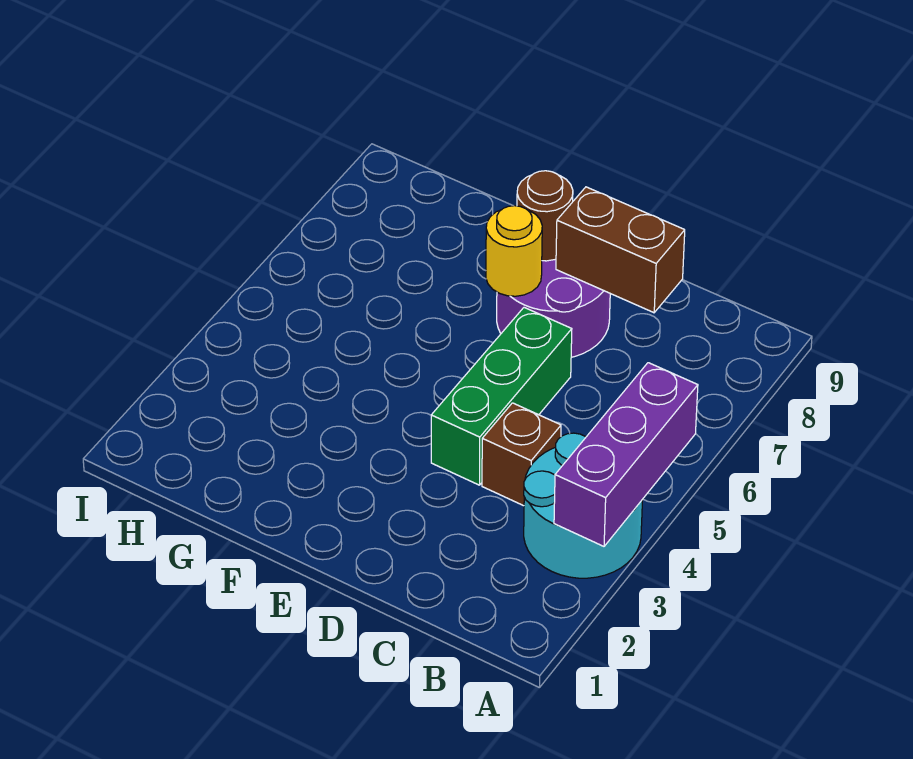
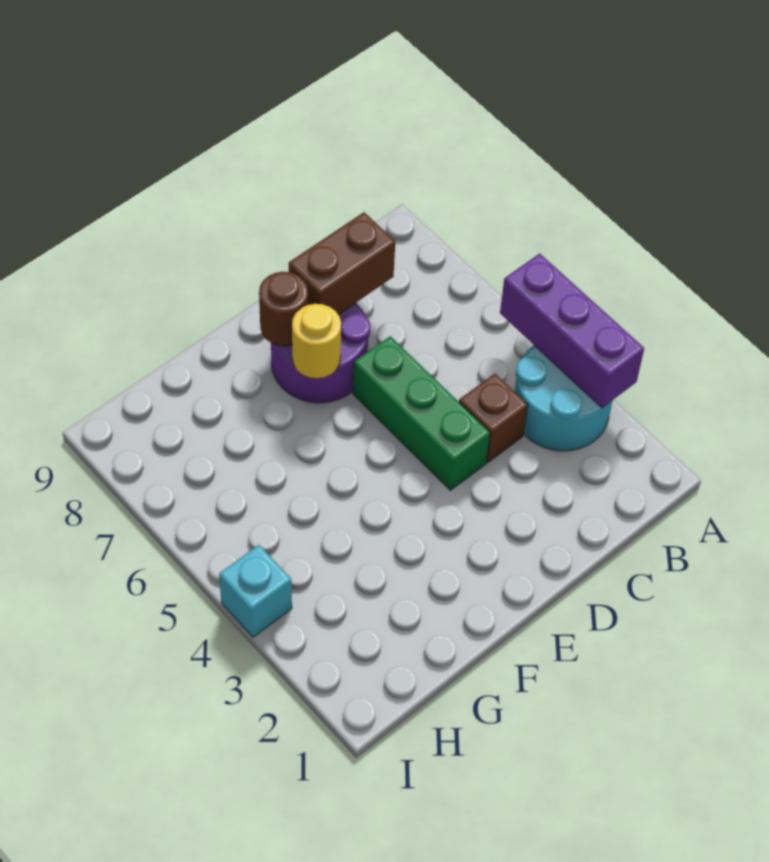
none -> cyan 1x1 brick [219,545,292,637]

